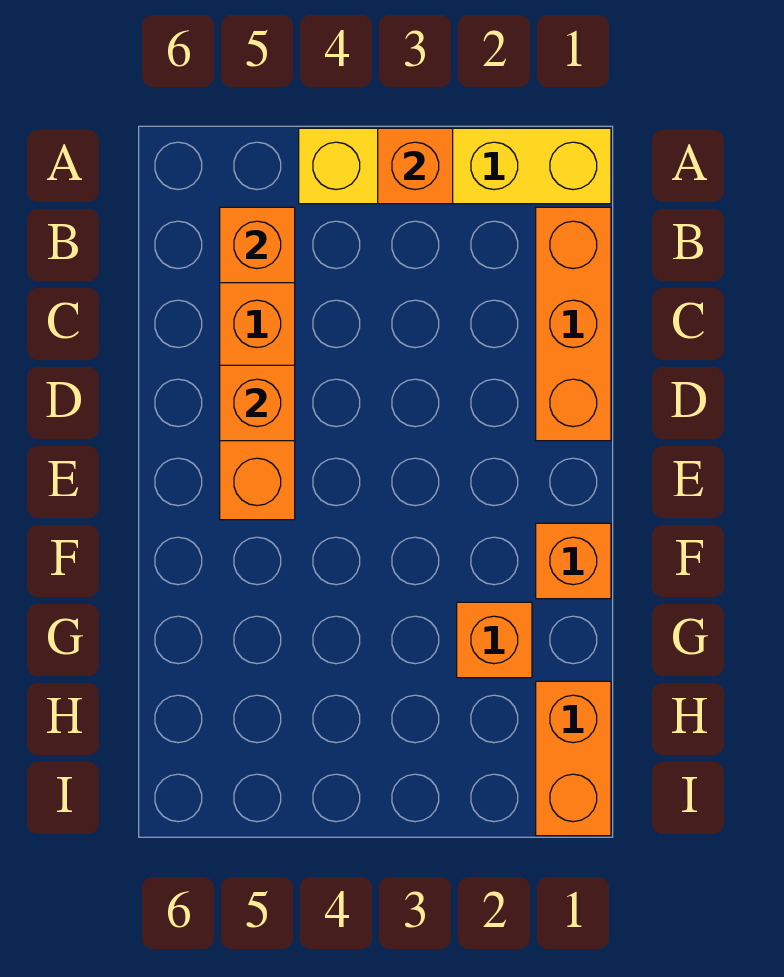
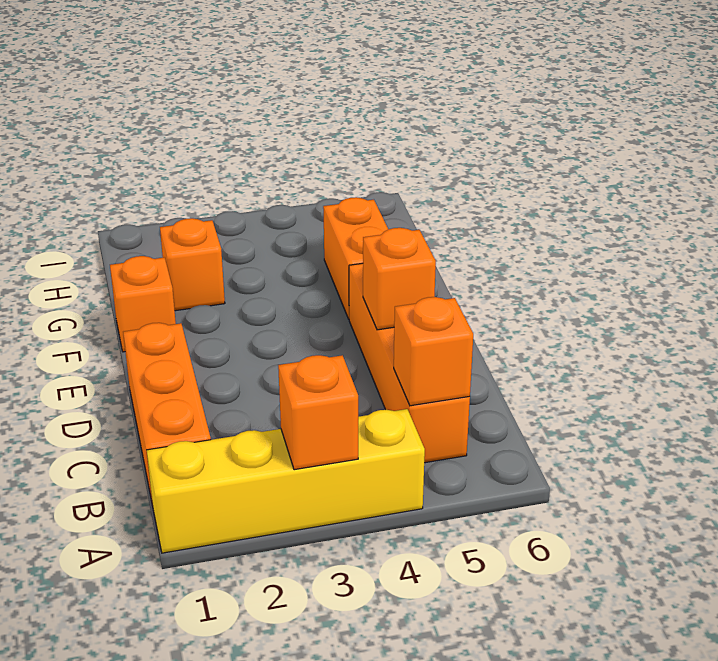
orange 1x2 brick [536,681,611,836] -> orange 1x2 brick moved to [323,197,388,319]

